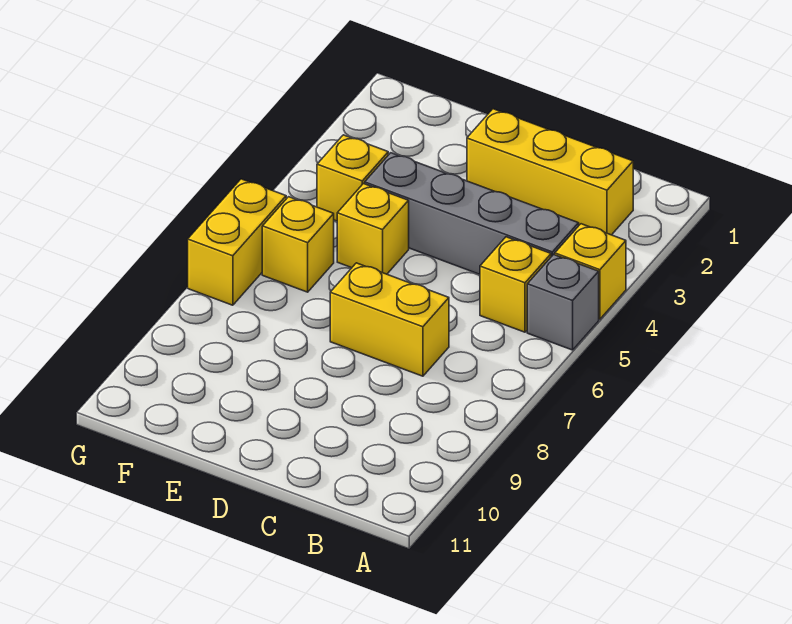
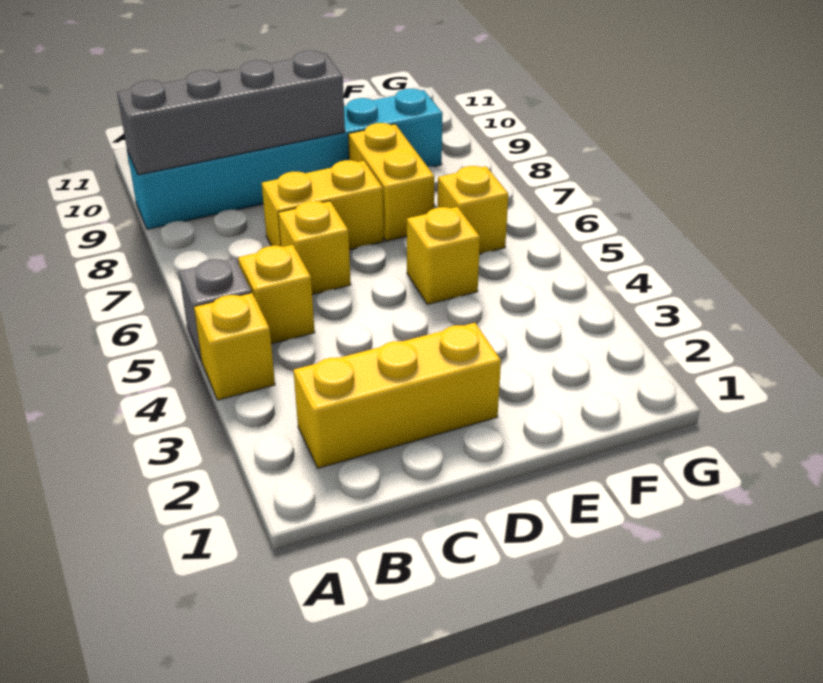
none -> cyan 1x6 brick [127,89,443,229]
grey 1x4 brick [365,153,579,274] -> grey 1x4 brick moved to [117,51,345,175]
yellow 1x1 brick [317,135,388,221] -> yellow 1x1 brick moved to [278,201,351,295]
yellow 1x2 brick [188,179,286,305] -> yellow 1x2 brick moved to [348,123,434,241]

